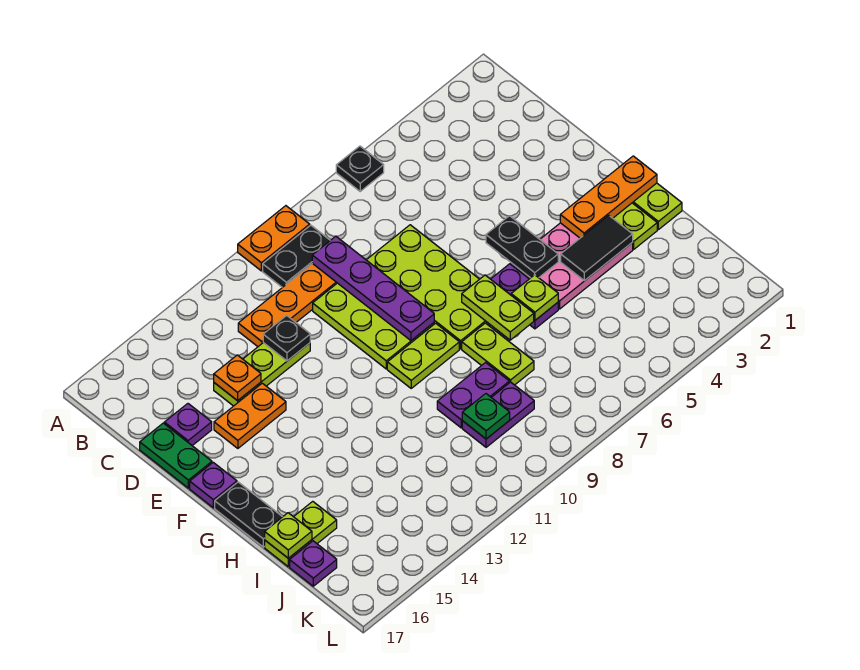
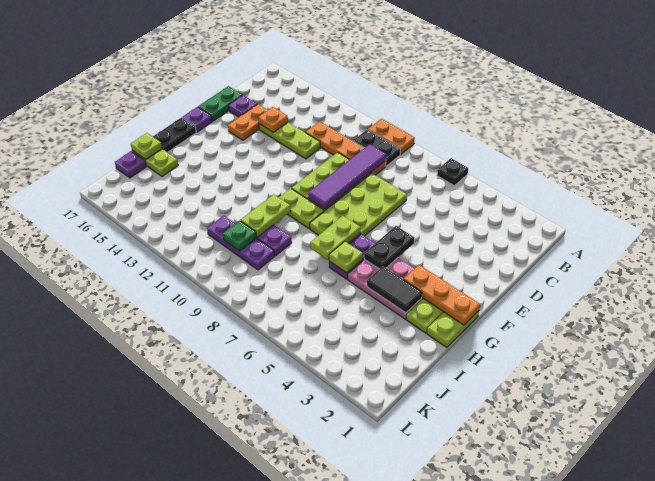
purple 1x4 plate [312,236,434,340] -> purple 1x4 tile [308,144,386,209]
black 1x1 plate [263,315,310,361] -> none
orange 1x2 plate [214,383,286,448] -> orange 1x2 plate turned to [228,104,267,140]
lime 1x2 plate [462,323,534,385] -> lime 1x2 plate moved to [240,194,290,237]
purple 1x2 plate [462,382,534,447] -> purple 1x3 plate [207,216,275,270]

